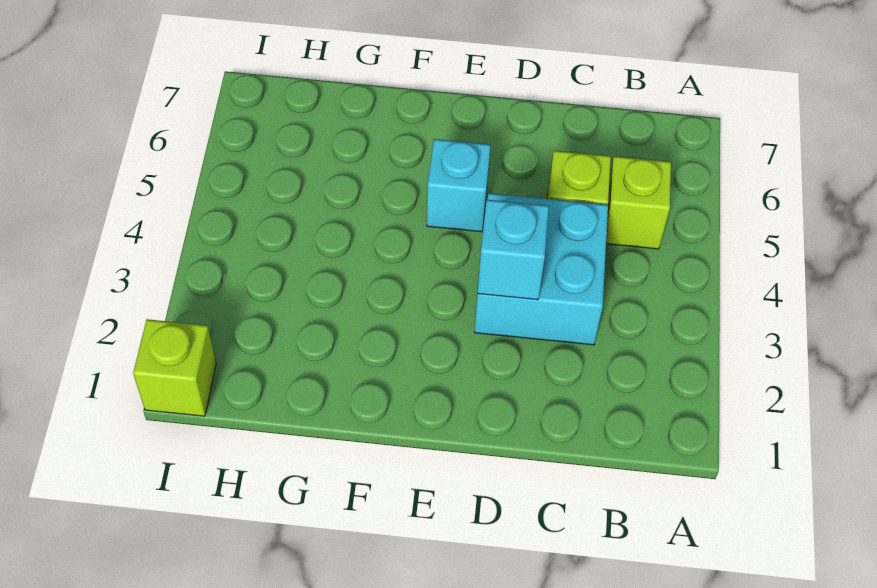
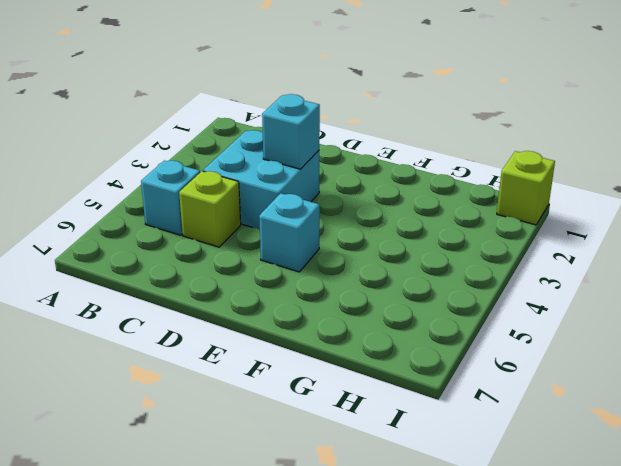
lime 1x1 brick [606,156,671,249] -> cyan 1x1 brick [141,160,200,235]

